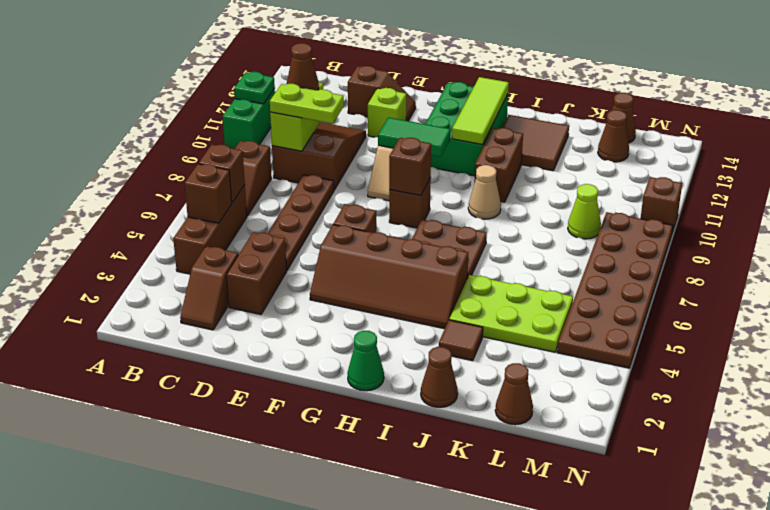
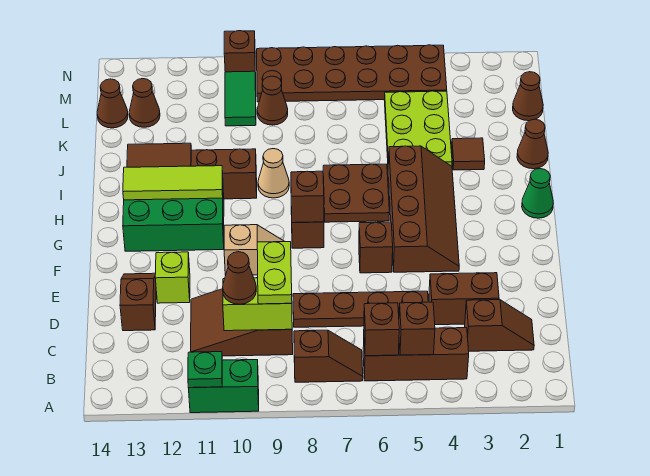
green 1x2 tile [378,117,450,157] -> green 1x2 tile moved to [225,71,256,126]
lime 1x1 cone [568,184,601,239] -> brown 1x1 cone [257,76,288,125]

